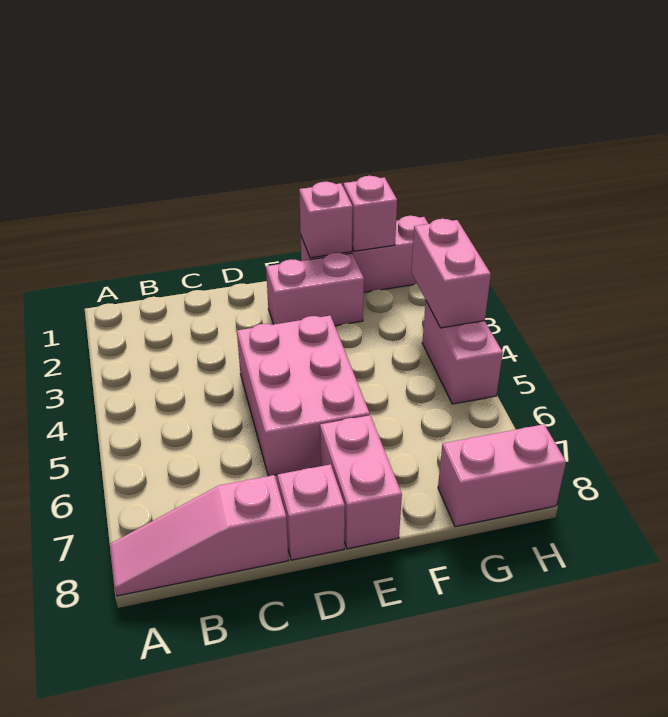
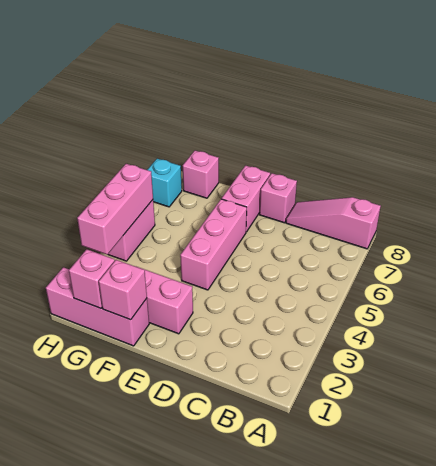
pink 1x3 slope [110,475,288,596] -> pink 1x3 slope turned to [286,197,381,249]
pink 2x3 brick [237,316,370,476] -> pink 1x3 brick [180,199,247,290]
pink 1x2 brick [438,424,566,527] -> pink 1x1 brick [183,151,219,198]
pink 1x2 brick [411,219,491,328] -> pink 1x3 brick [77,164,153,255]
none -> cyan 1x1 brick [147,159,182,207]

